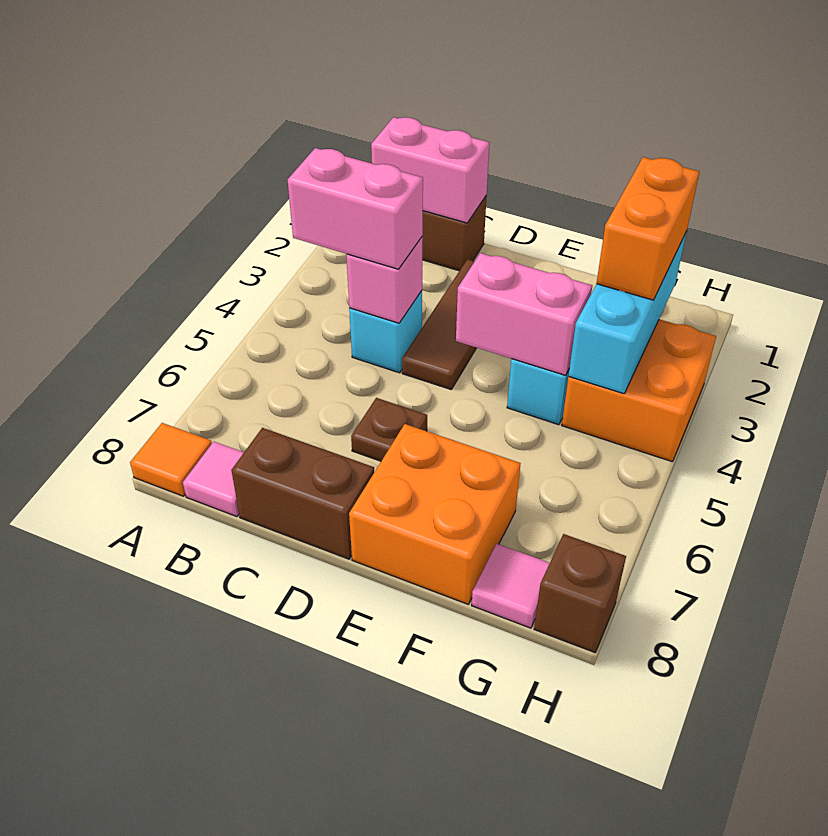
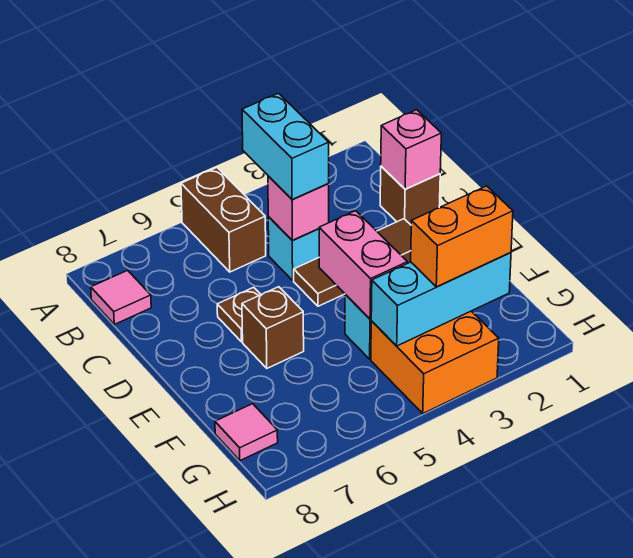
orange 1x1 tile [130,423,212,496] -> none
pink 1x2 brick [371,117,490,223] -> pink 1x1 brick [381,110,441,189]
pink 1x2 brick [288,148,423,269] -> cyan 1x2 brick [242,93,329,200]
brown 1x2 brick [231,428,374,559] -> brown 1x2 brick moved to [181,168,266,272]
orange 2x2 brick [349,424,520,604] -> none
brown 1x1 brick [534,534,626,652] -> brown 1x1 brick moved to [242,287,304,368]

